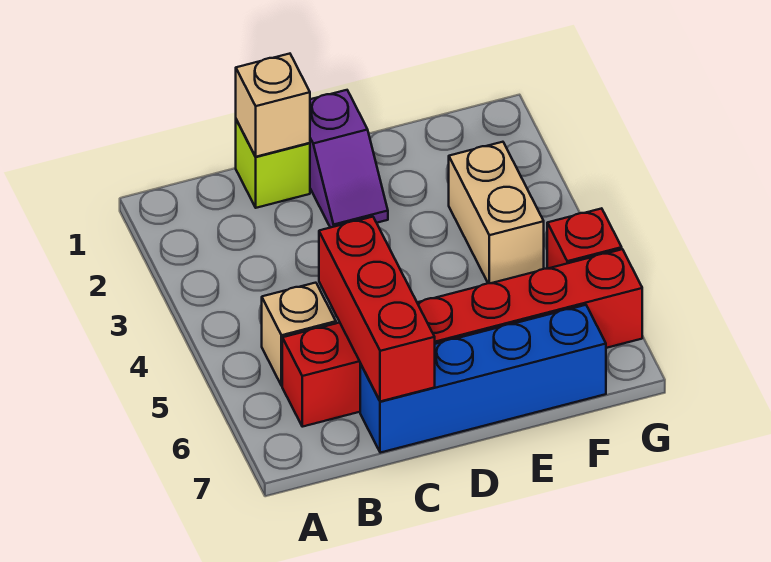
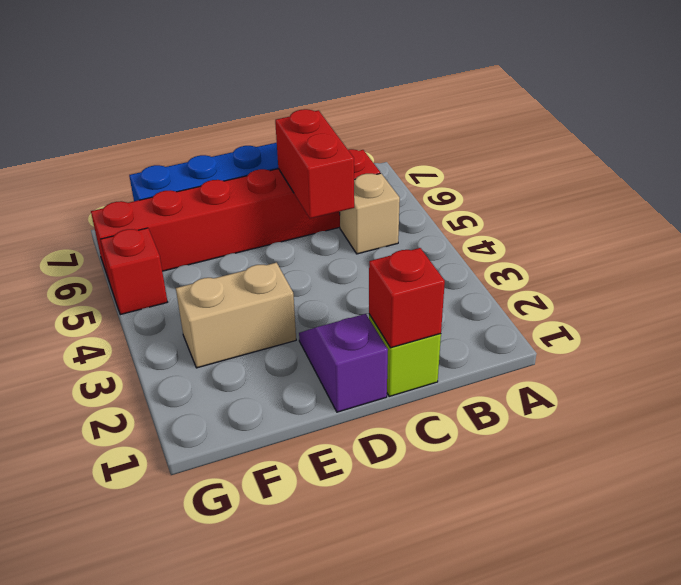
tan 1x1 brick [236,54,310,157] -> red 1x1 brick [369,248,445,348]
red 1x3 brick [319,217,435,402] -> red 1x2 brick [275,109,354,219]
tan 1x2 brick [449,142,544,283] -> tan 1x2 brick turned to [176,263,296,368]

